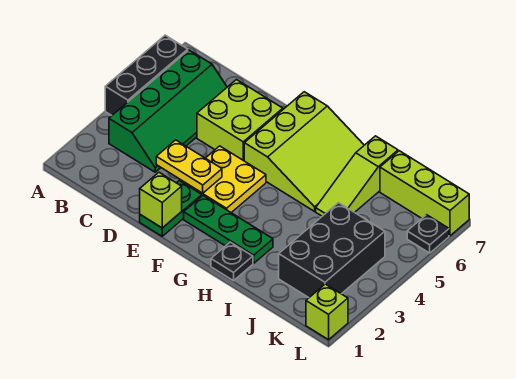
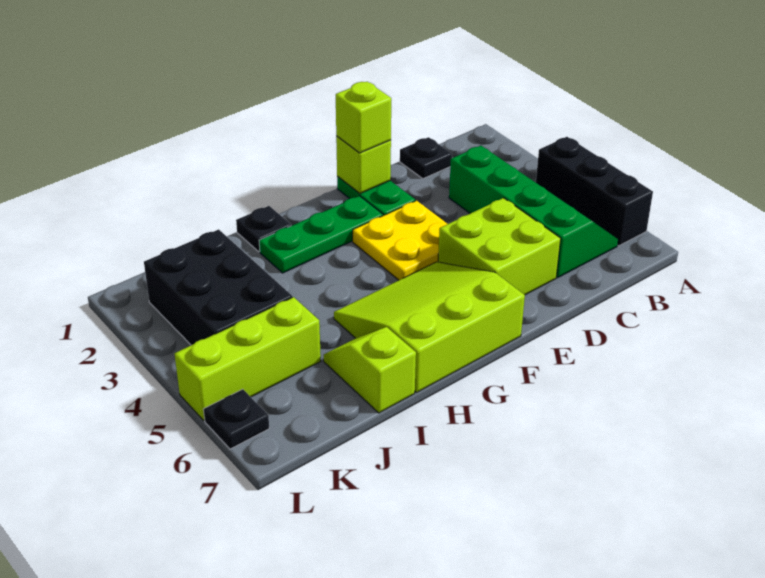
green 2x4 slope [109,50,227,172] -> green 2x4 slope turned to [449,146,618,278]
none -> black 1x1 plate [400,137,452,179]
yellow 1x2 plate [156,140,222,193] -> none
lime 3x3 slope [244,92,364,211] -> lime 3x3 slope turned to [334,262,525,393]
lime 1x3 slope [316,136,398,216] -> lime 1x2 slope [324,327,416,413]
lime 1x3 brick [380,151,469,236] -> lime 1x3 brick moved to [175,297,321,420]
lime 1x1 brick [306,284,348,340] -> lime 1x1 brick moved to [336,82,391,153]

